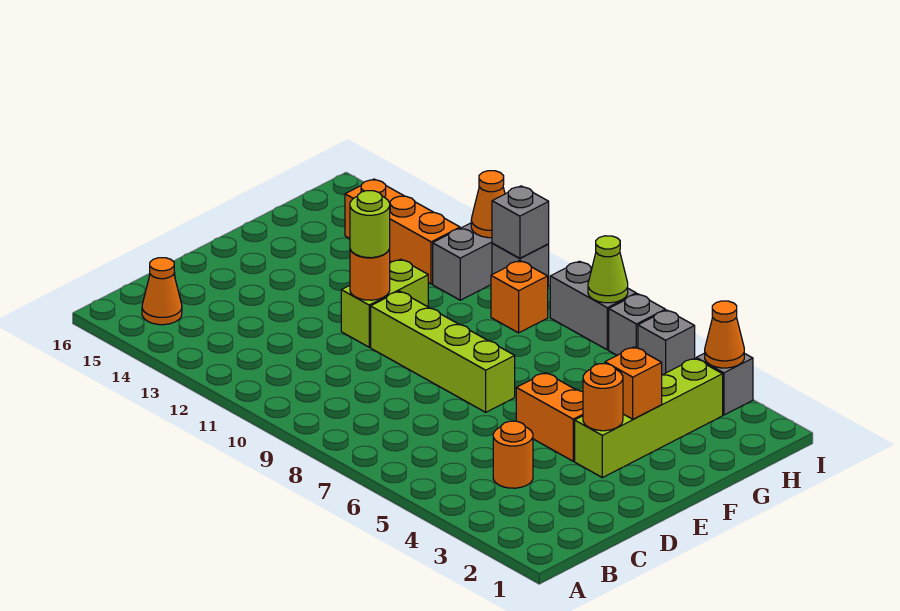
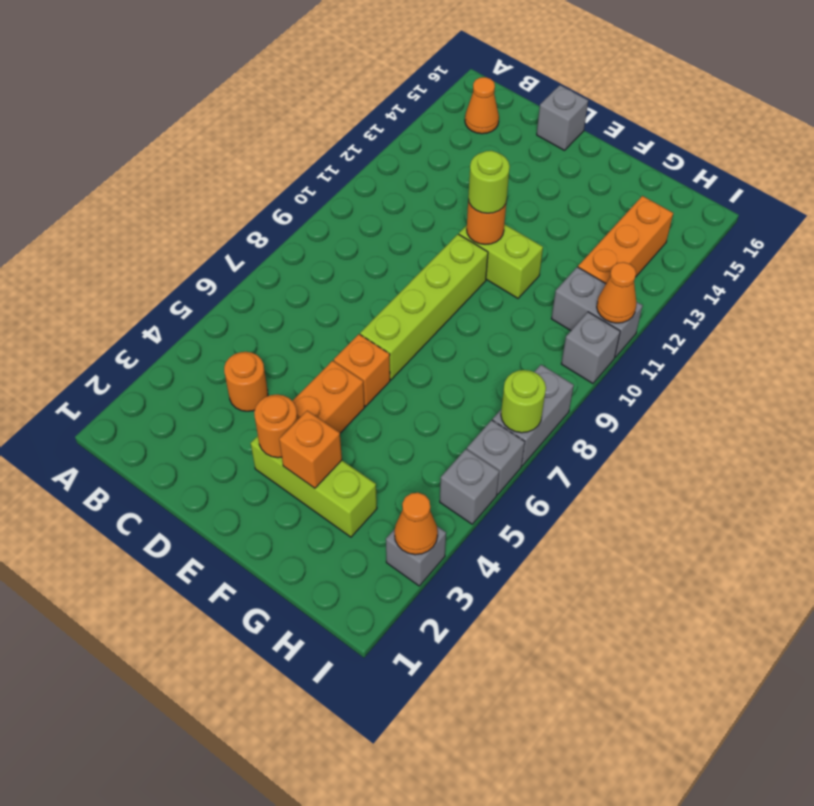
lime 1x4 brick [575,358,723,478] -> lime 1x3 brick [251,436,377,537]
orange 1x1 brick [491,261,548,333] -> orange 1x1 brick moved to [334,334,390,406]
lime 1x1 cone [588,236,628,303] -> lime 1x1 round brick [501,370,546,433]
grey 1x1 brick [492,186,549,258] -> grey 1x1 brick moved to [537,85,588,150]

